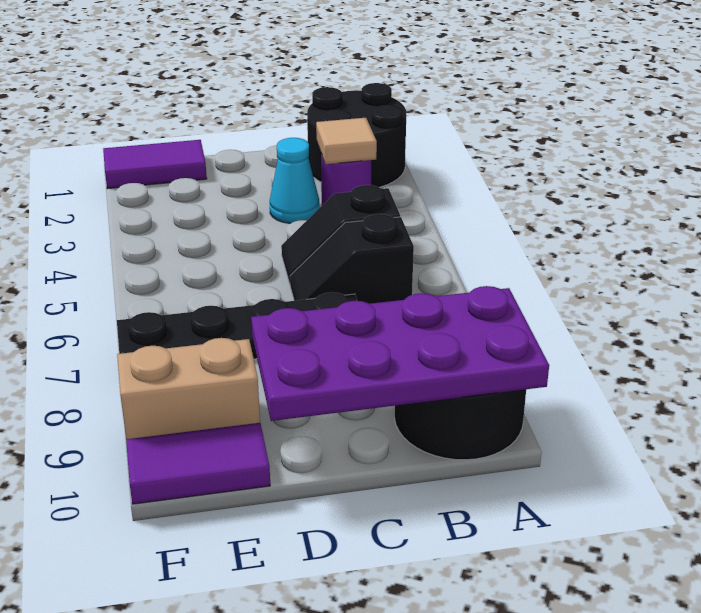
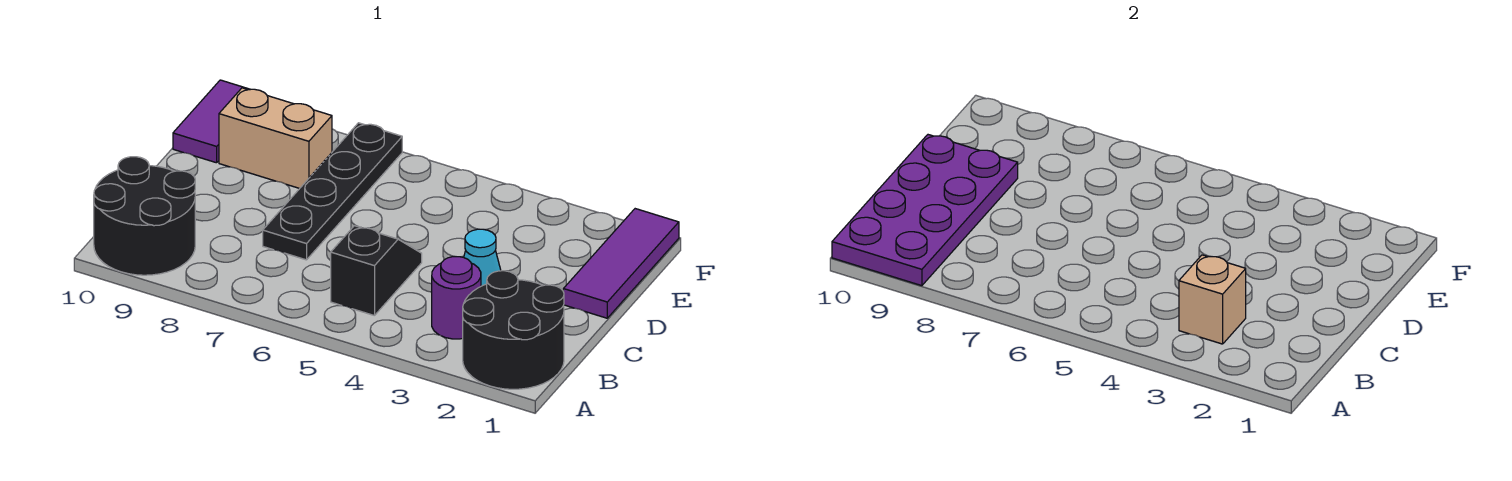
tan 1x1 tile [316,118,377,164] -> tan 1x1 brick [1179,255,1246,344]
black 1x2 slope [290,214,414,304] -> none
purple 1x2 tile [103,140,207,189] -> purple 1x3 tile [563,209,679,318]
tan 1x2 brick [117,338,260,439] -> tan 1x2 brick turned to [219,88,332,188]

